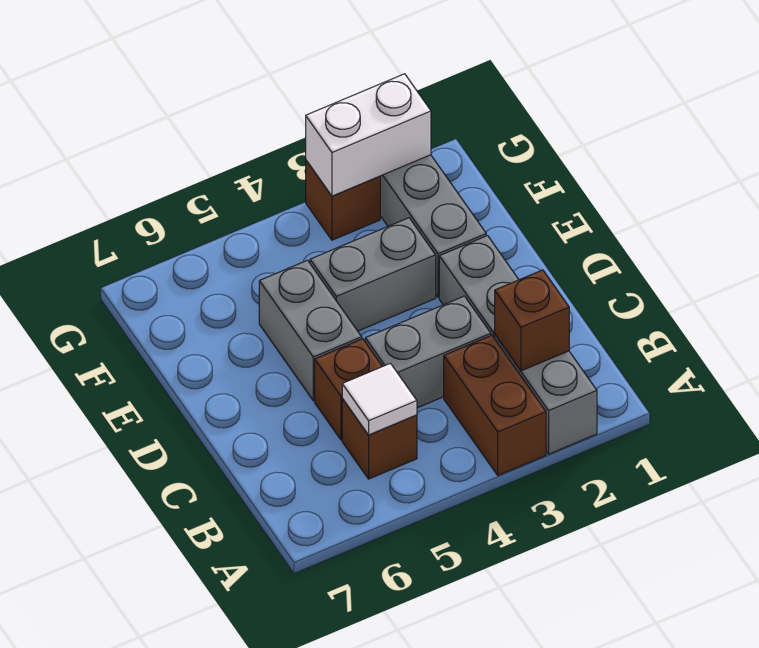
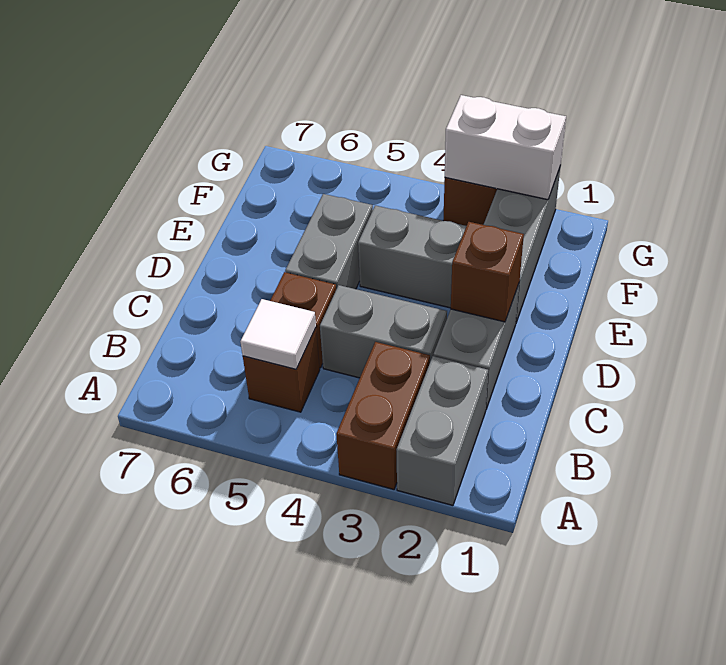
brown 1x1 brick [495,270,569,371] -> brown 1x1 brick moved to [451,222,524,322]

